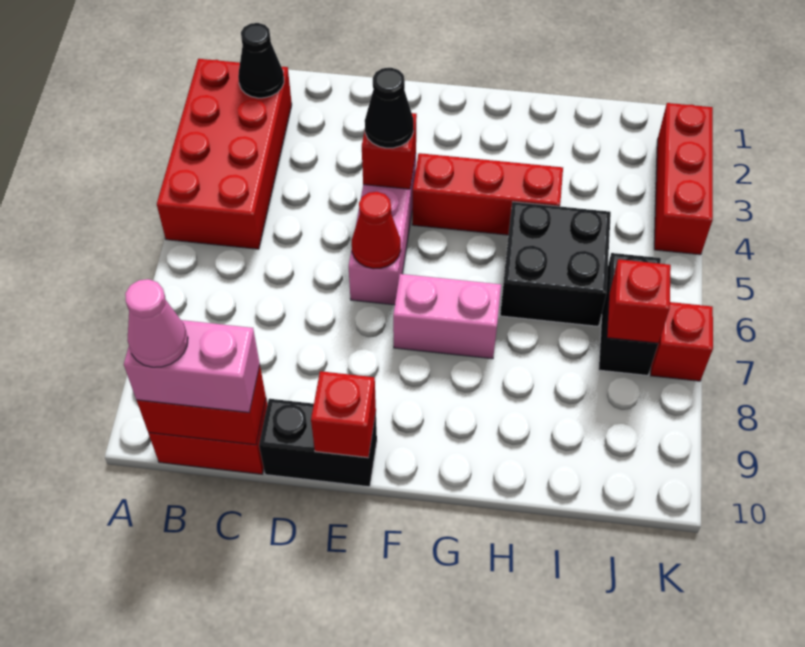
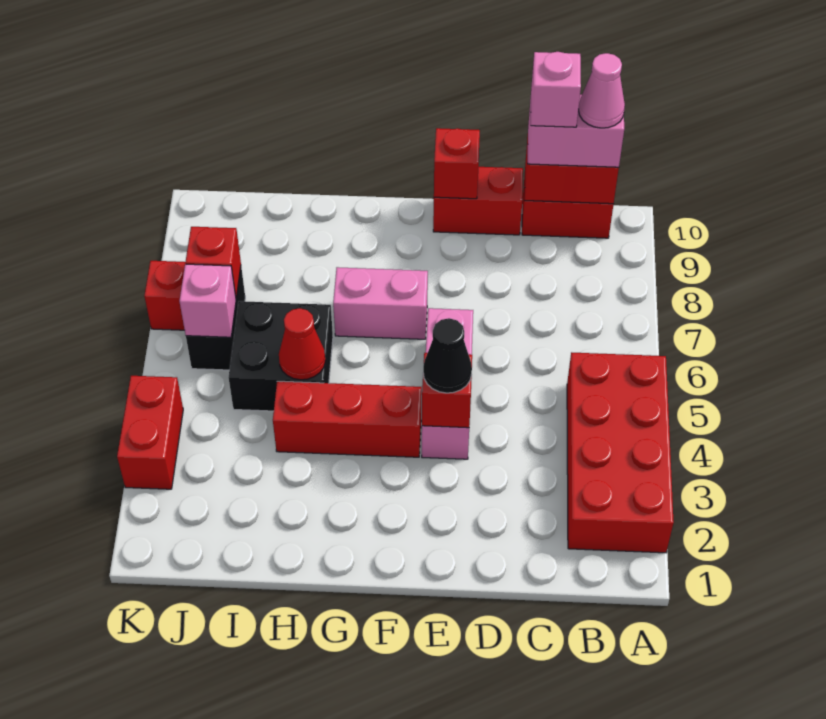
black 1x1 cone [238,23,284,98] -> none
none -> pink 1x1 brick [531,52,581,127]
black 1x2 brick [259,399,377,487] -> red 1x2 brick [433,167,523,235]
red 1x1 cone [352,192,401,269] -> red 1x1 cone moved to [279,308,325,380]
none -> pink 1x1 brick [179,264,236,337]
red 1x3 brick [654,103,713,255] -> red 1x2 brick [117,376,183,489]

